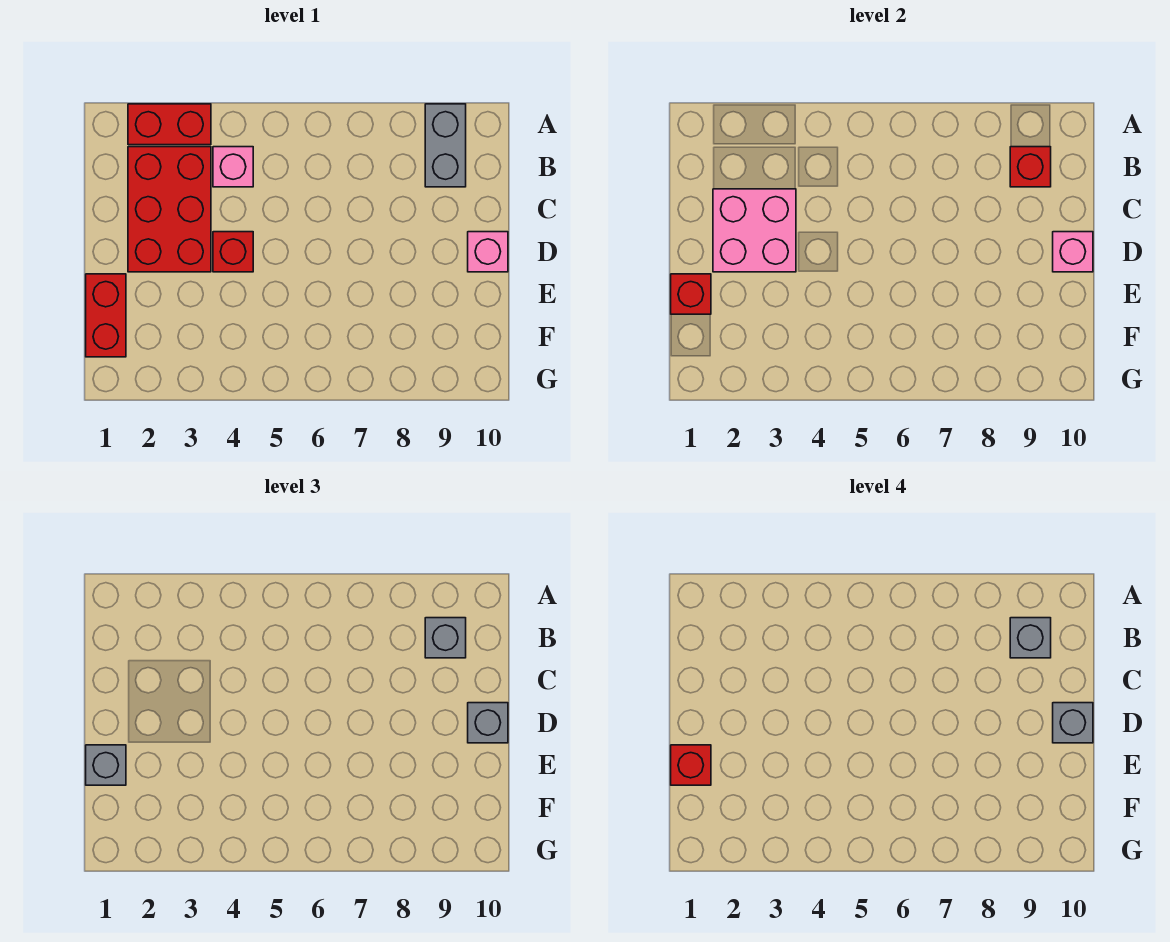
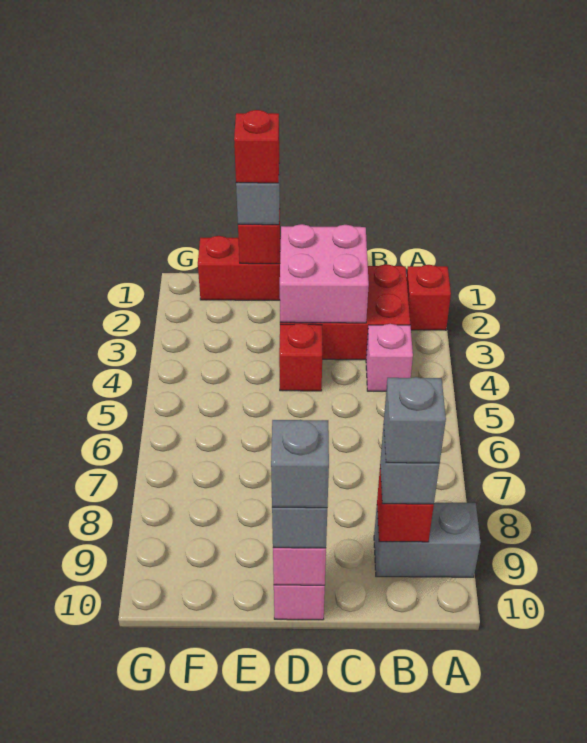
red 1x2 brick [128,104,211,145] -> red 1x1 brick [407,265,451,330]

